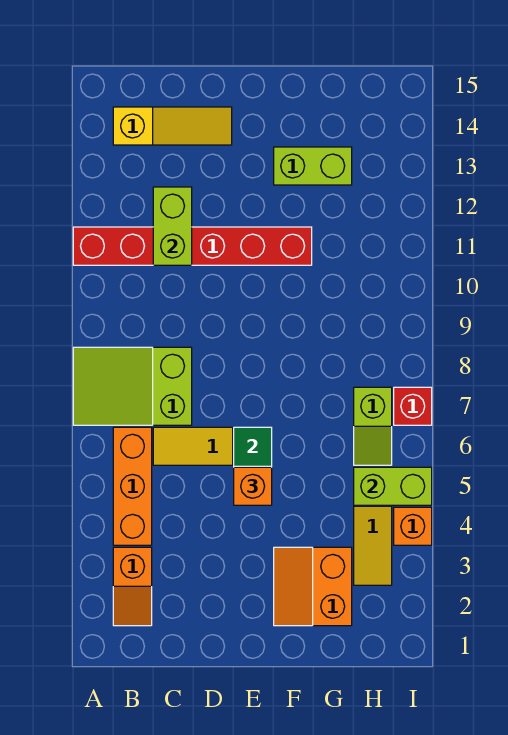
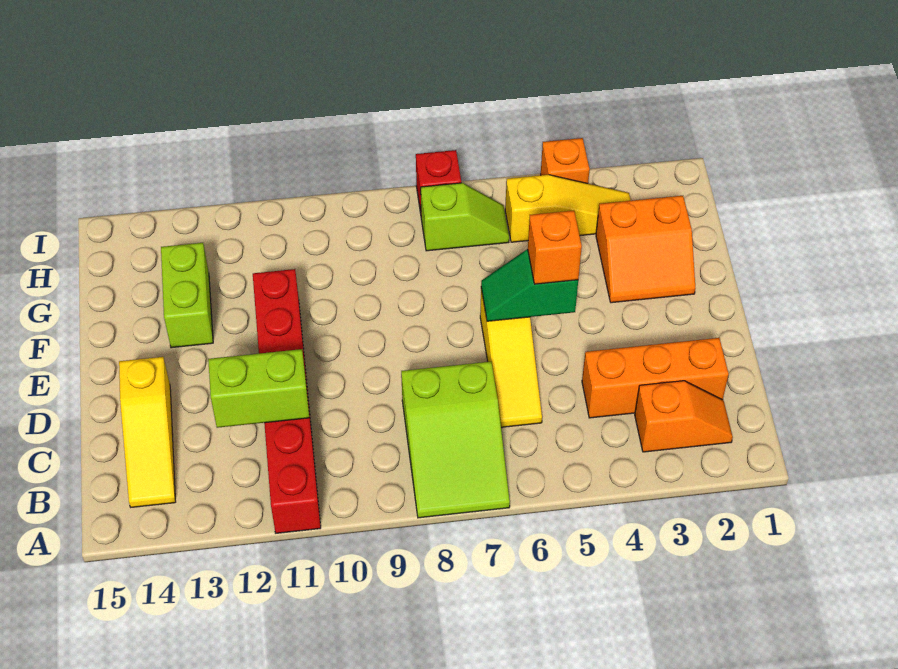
orange 1x3 brick [113,427,152,545] -> orange 1x3 brick moved to [582,338,729,418]
yellow 1x3 slope [113,107,232,145] -> yellow 1x3 slope turned to [119,357,176,507]
lime 1x2 brick [354,467,432,505] -> none

